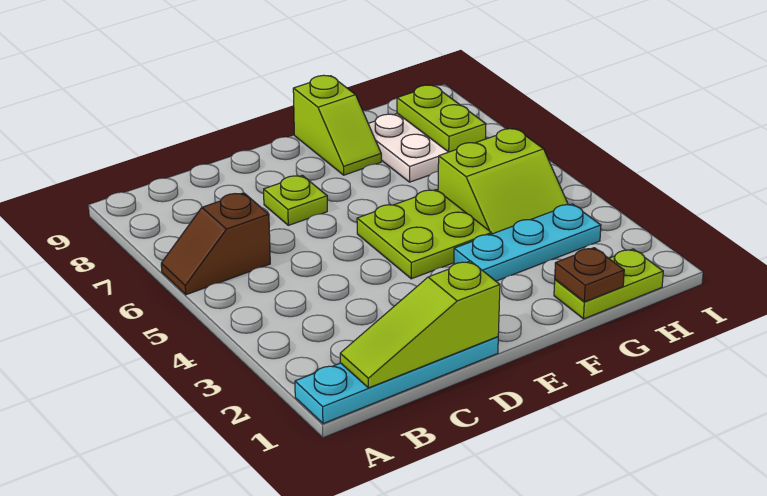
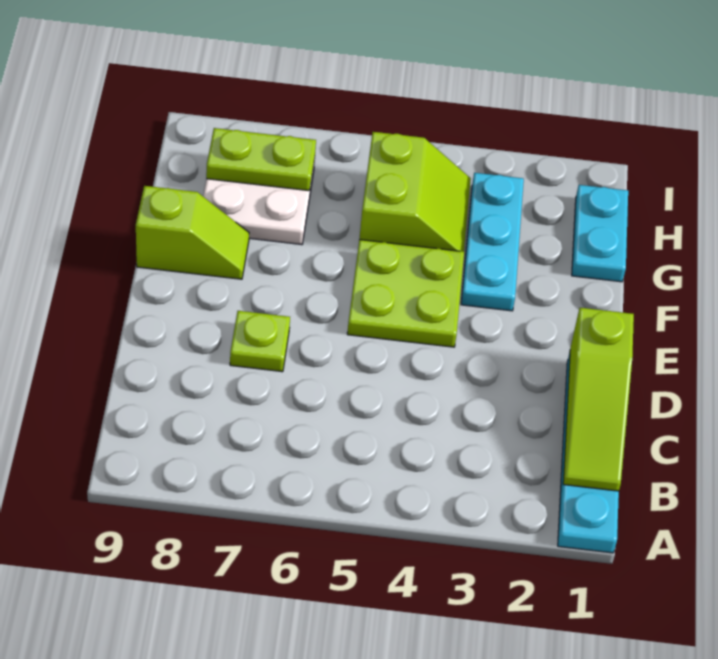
brown 1x2 slope [161,193,270,295] -> none
lime 1x2 plate [554,249,663,319] -> cyan 1x2 plate [572,185,628,282]
brown 1x1 plate [555,248,624,302] -> none

